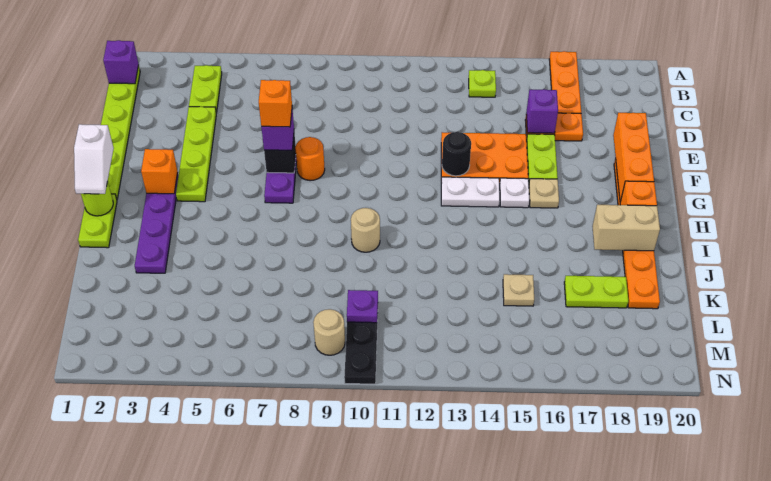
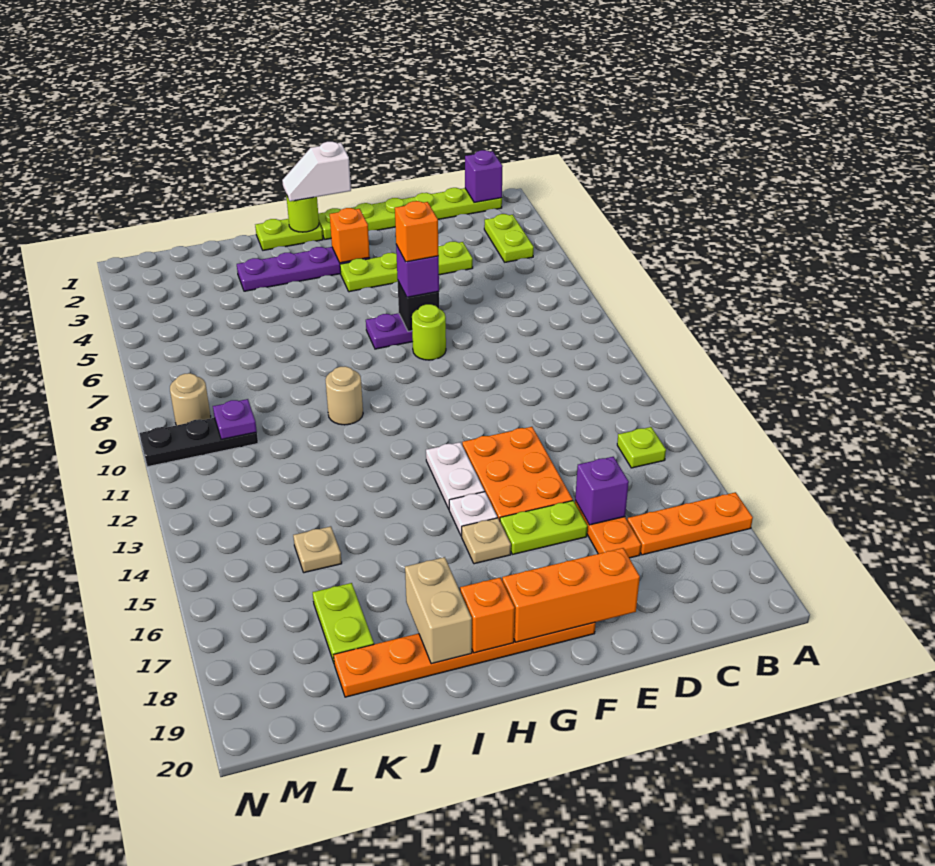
lime 1x2 plate [189,65,222,112] -> lime 1x2 plate turned to [484,214,534,262]
orange 1x1 round brick [295,137,325,181] -> lime 1x1 round brick [412,304,446,360]
black 1x1 round brick [442,132,471,176] -> none

